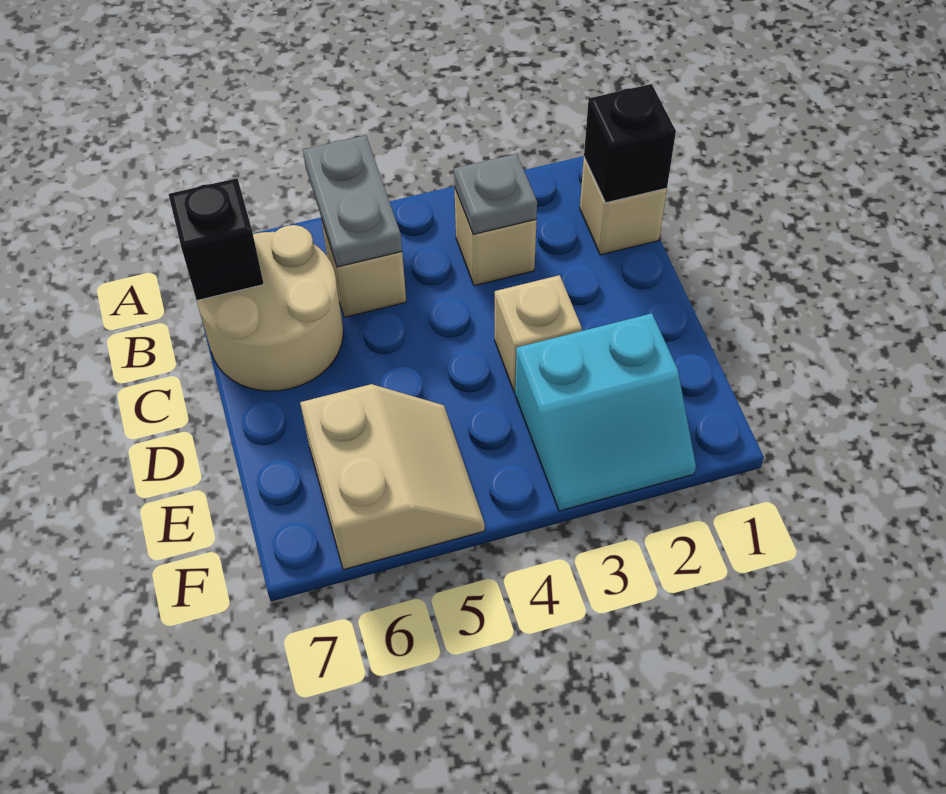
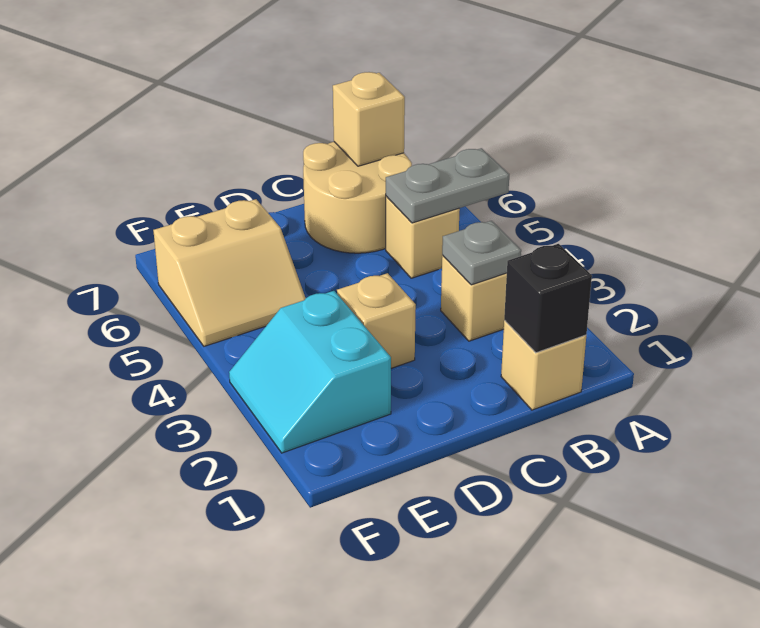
black 1x1 brick [169,178,264,300] -> tan 1x1 brick [333,72,405,166]

